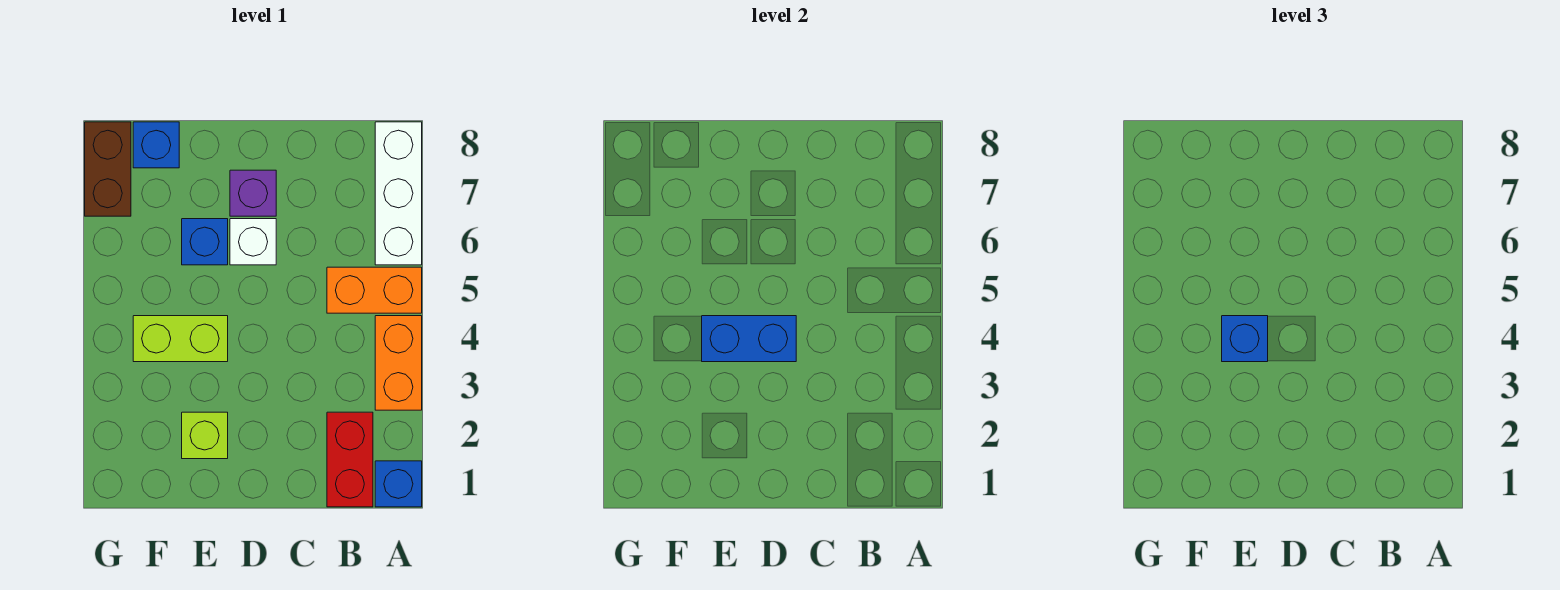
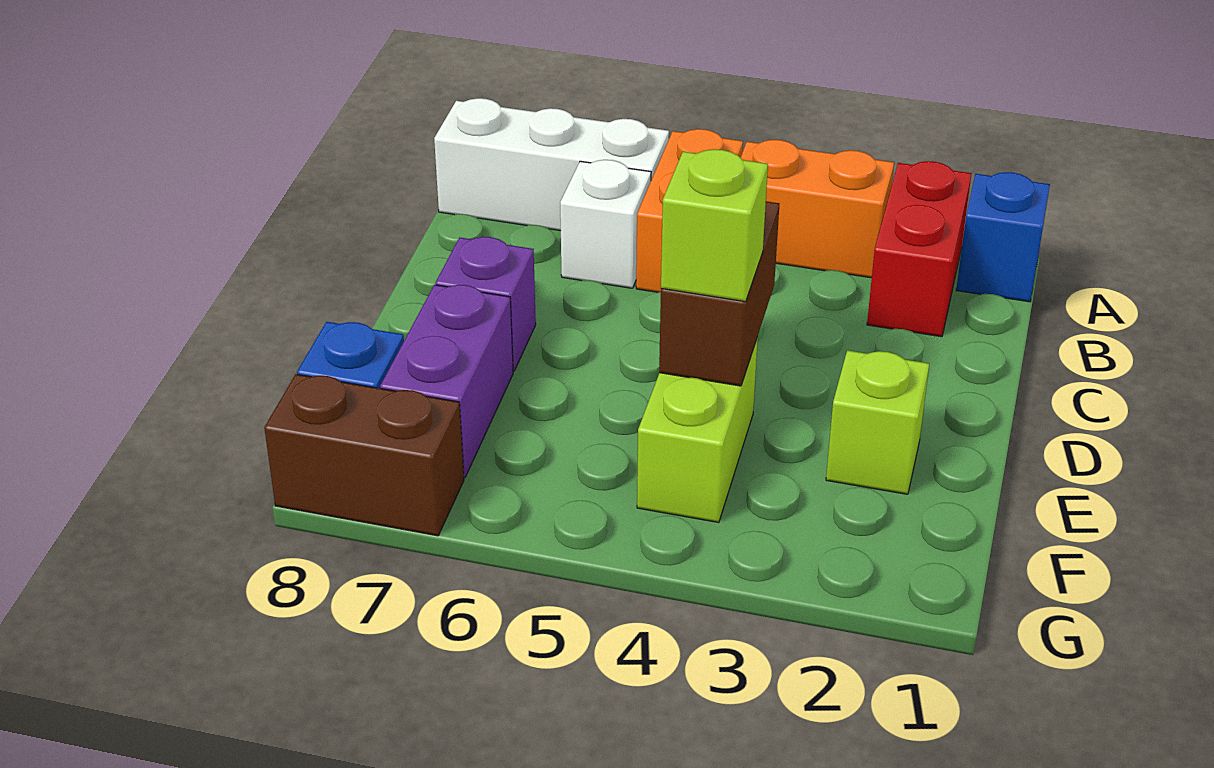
red 1x2 brick [327,412,373,507] -> red 1x2 brick turned to [867,161,972,337]
blue 1x2 brick [702,316,796,362] -> brown 1x2 brick [659,201,779,386]
white 1x1 brick [230,219,276,265] -> white 1x1 brick moved to [560,160,651,288]
blue 1x1 brick [1222,316,1268,362] -> lime 1x1 brick [661,149,768,302]
blue 1x1 brick [182,219,228,265] -> none
none -> purple 1x2 brick [380,285,513,478]

